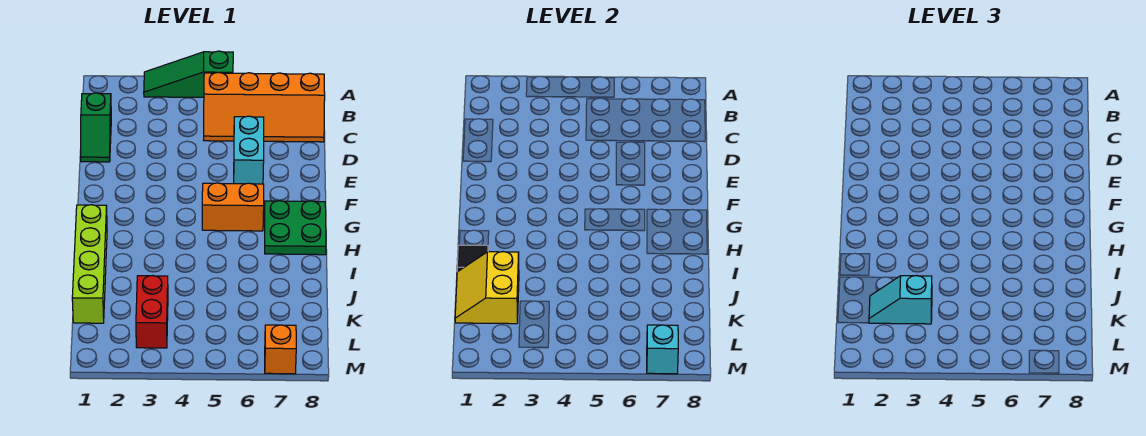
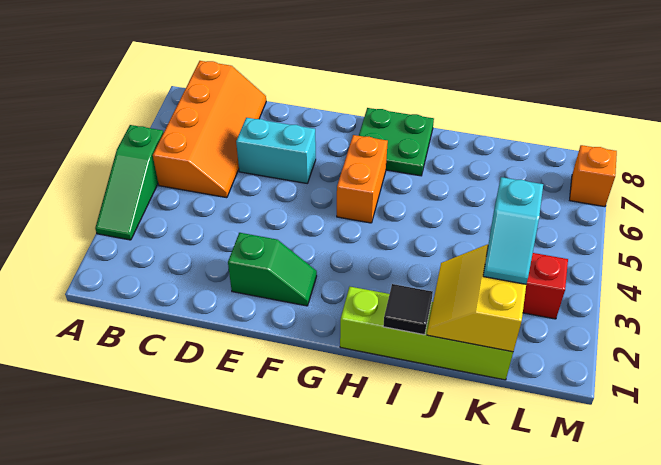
green 1x2 slope [81,93,111,162] -> green 1x2 slope moved to [228,233,317,306]
yellow 2x2 slope [455,252,519,324] -> yellow 2x2 slope turned to [427,244,526,352]
cyan 1x1 brick [647,325,678,374] -> none

